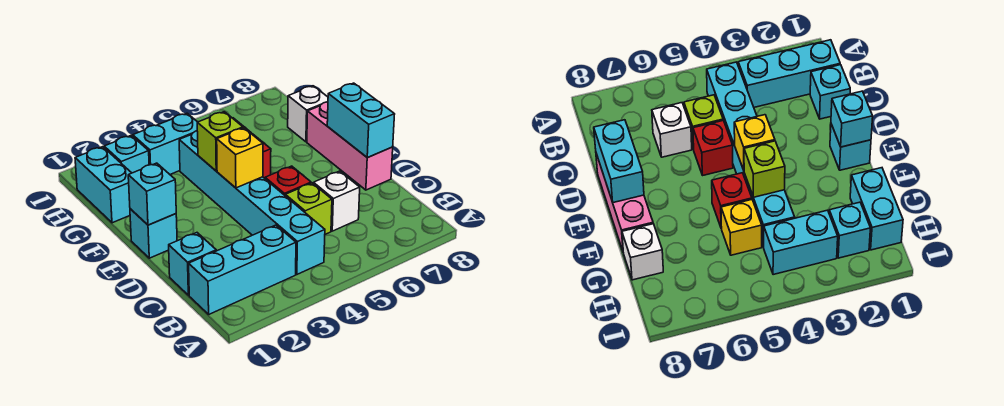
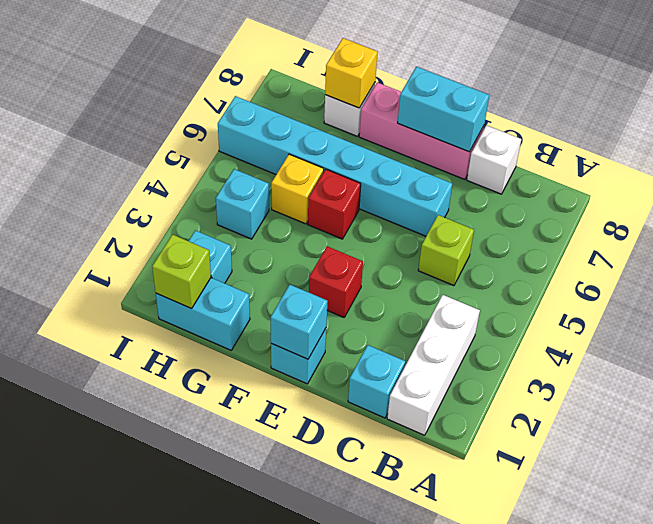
cyan 1x3 brick [189,225,296,314] -> white 1x3 brick [387,295,480,435]
cyan 1x6 brick [179,131,325,274] -> cyan 1x6 brick moved to [218,96,452,236]
white 1x1 brick [313,171,360,231] -> white 1x1 brick moved to [467,125,521,194]
red 1x1 brick [265,166,311,195] -> red 1x1 brick moved to [309,246,363,317]
yellow 1x1 brick [217,128,263,188] -> yellow 1x1 brick moved to [325,38,378,108]
lime 1x1 brick [197,112,243,171] -> lime 1x1 brick moved to [152,235,211,309]
cyan 1x2 brick [133,113,198,175] -> cyan 1x1 brick [216,169,269,239]

